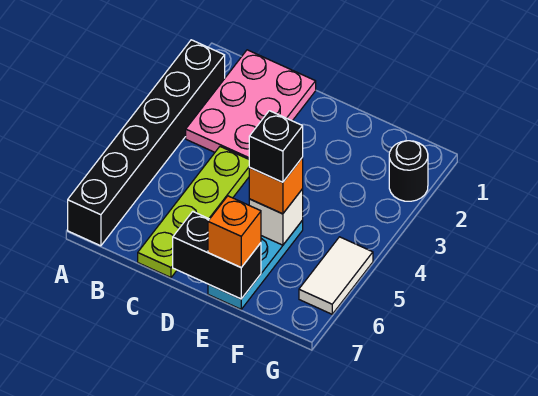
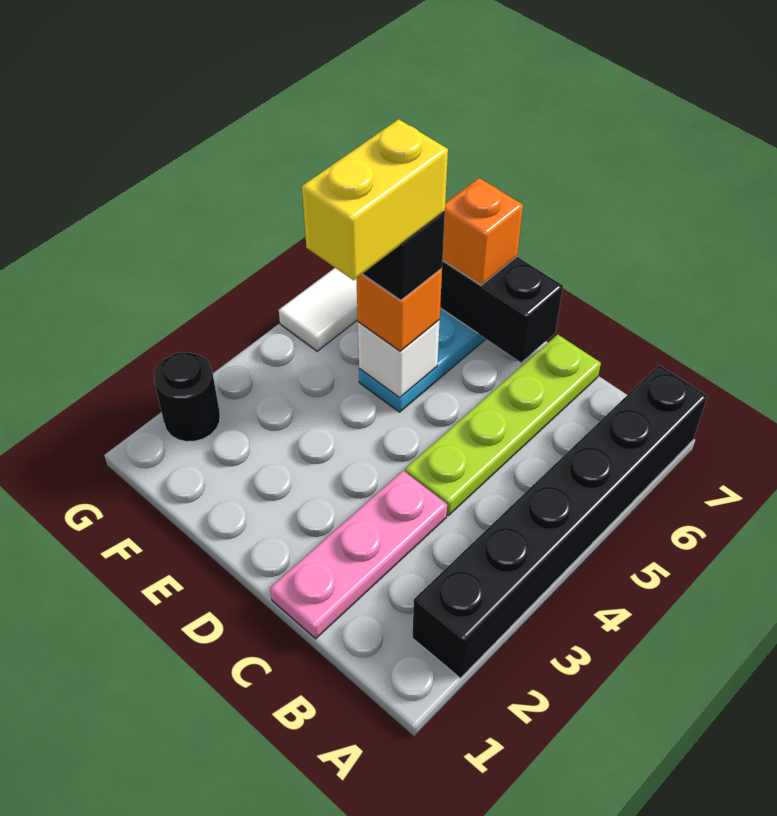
pink 2x3 plate [186,50,316,159] -> pink 1x3 plate [270,471,447,639]
none -> yellow 1x2 brick [302,119,448,280]

